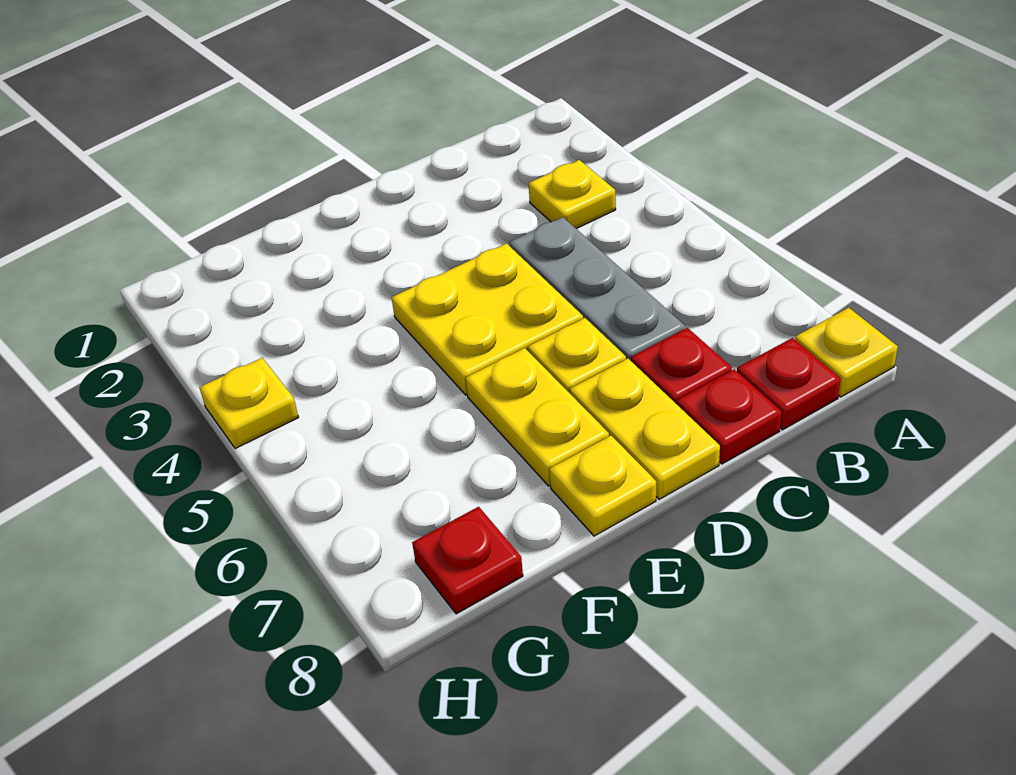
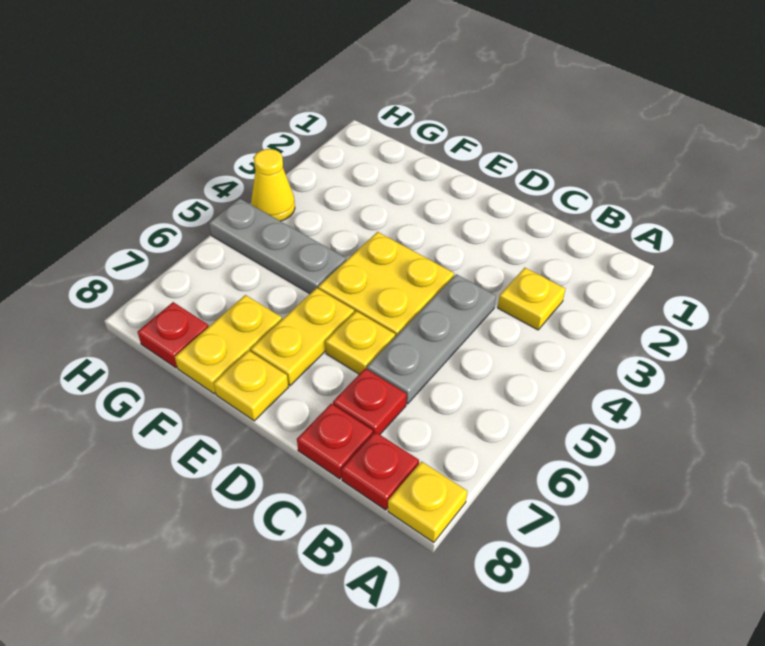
yellow 1x2 plate [570,359,720,499] -> yellow 1x2 plate moved to [175,295,282,394]
none -> grey 1x3 plate [209,198,346,294]
yellow 1x1 plate [199,358,299,449] -> yellow 1x1 cone [251,149,295,221]

